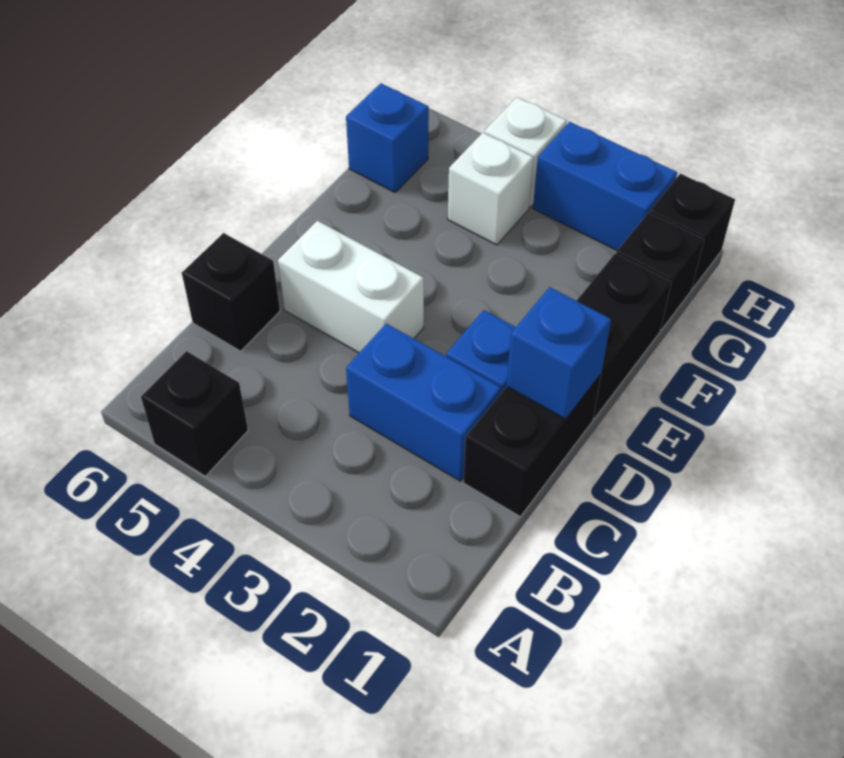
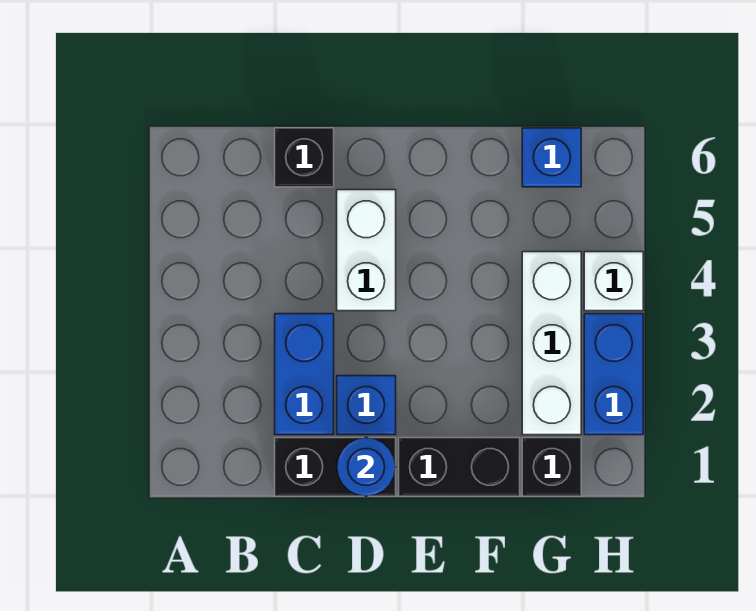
black 1x1 brick [141,351,248,476] -> none
blue 1x1 brick [506,287,611,419] -> blue 1x1 round brick [337,438,396,496]
white 1x1 brick [448,133,534,245] -> white 1x3 brick [522,252,581,435]
black 1x1 brick [649,174,735,288] -> none

